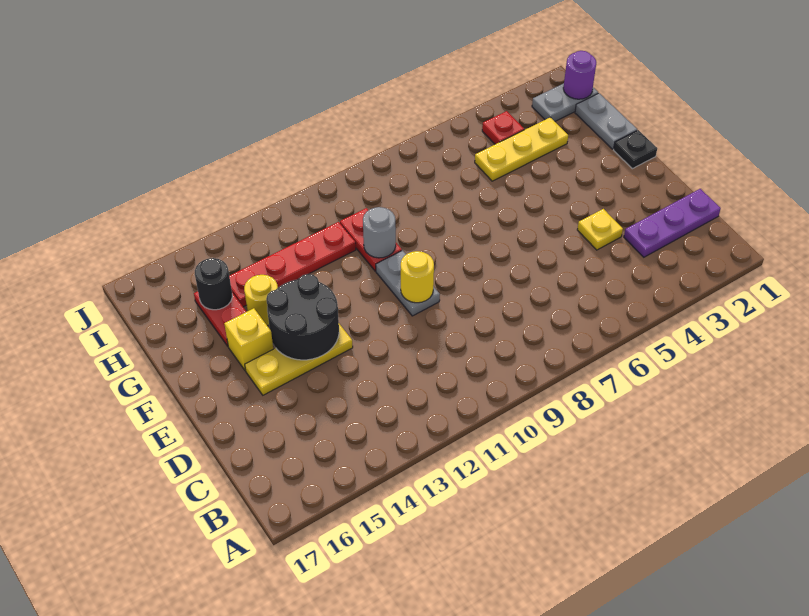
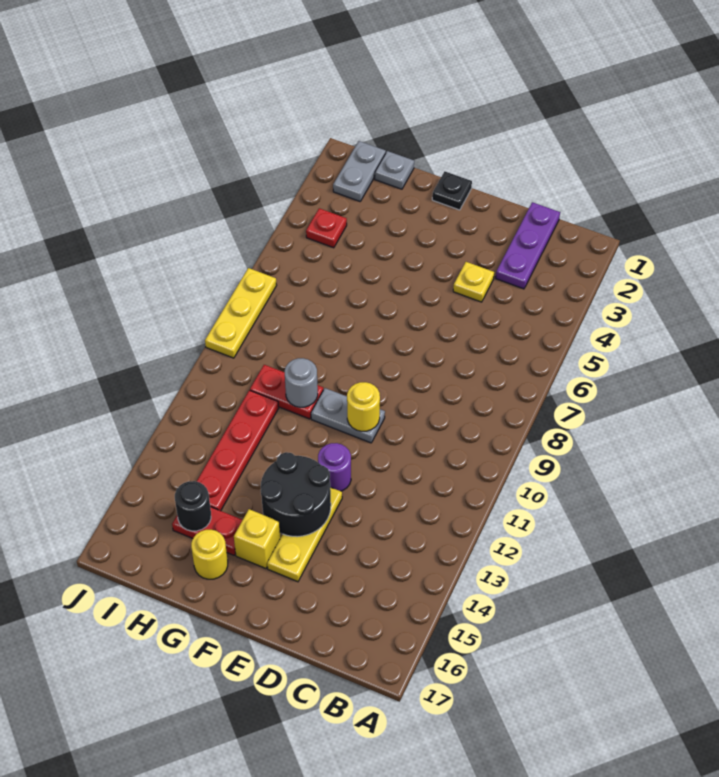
grey 1x2 plate [575,93,637,149] -> grey 1x1 plate [375,151,414,189]
yellow 1x1 round brick [244,275,278,326] -> yellow 1x1 round brick moved to [191,530,228,579]
yellow 1x3 plate [475,117,568,181] -> yellow 1x3 plate moved to [205,268,277,358]
purple 1x1 round brick [563,51,596,99] -> purple 1x1 round brick moved to [318,443,351,491]

